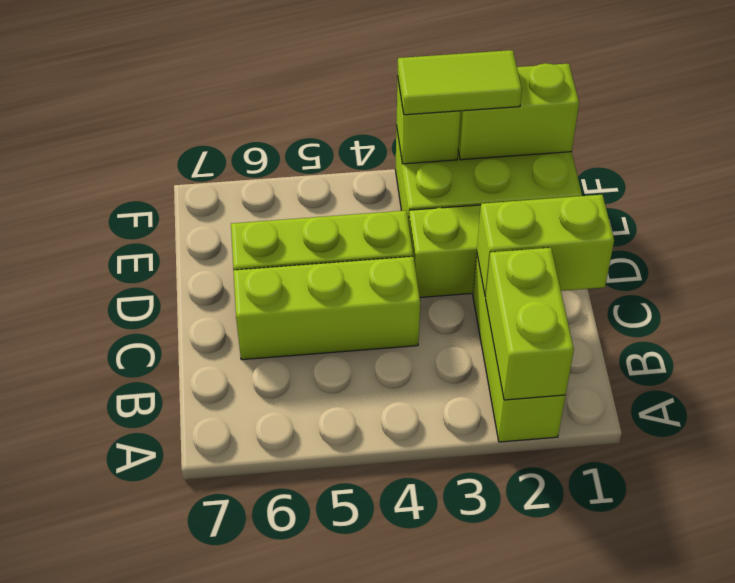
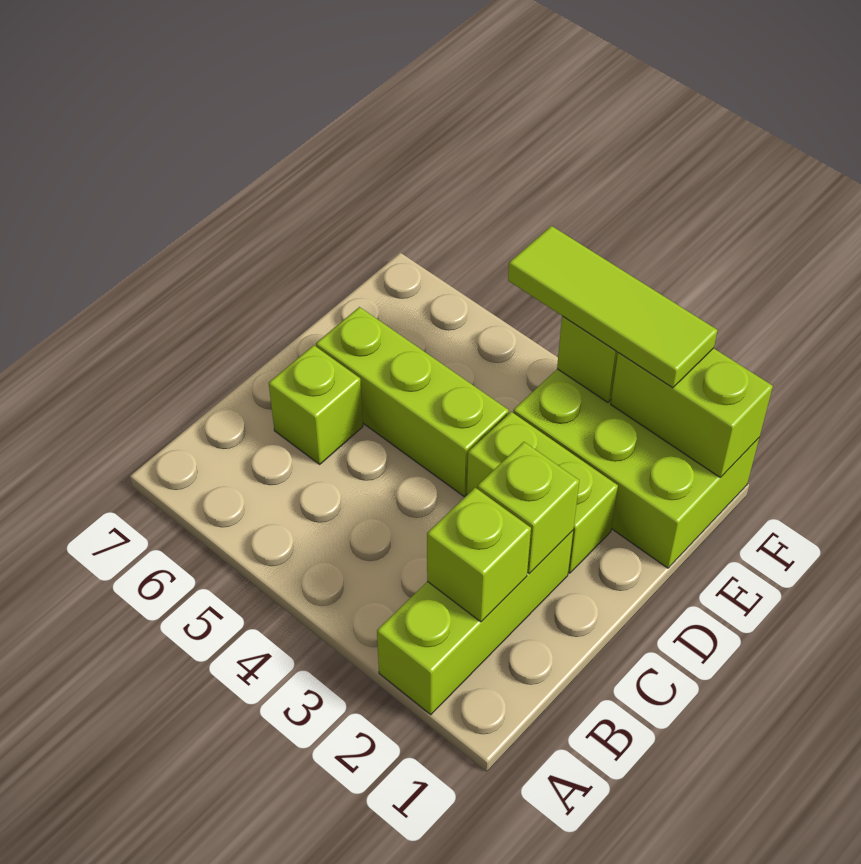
lime 1x2 brick [486,248,574,400] -> lime 1x1 brick [427,488,531,622]
lime 1x2 brick [477,195,614,297] -> lime 1x1 brick [477,442,579,574]
lime 1x3 brick [233,256,420,360] -> lime 1x1 brick [269,345,363,464]
lime 1x2 tile [398,50,522,115] -> lime 1x3 tile [508,226,718,388]

